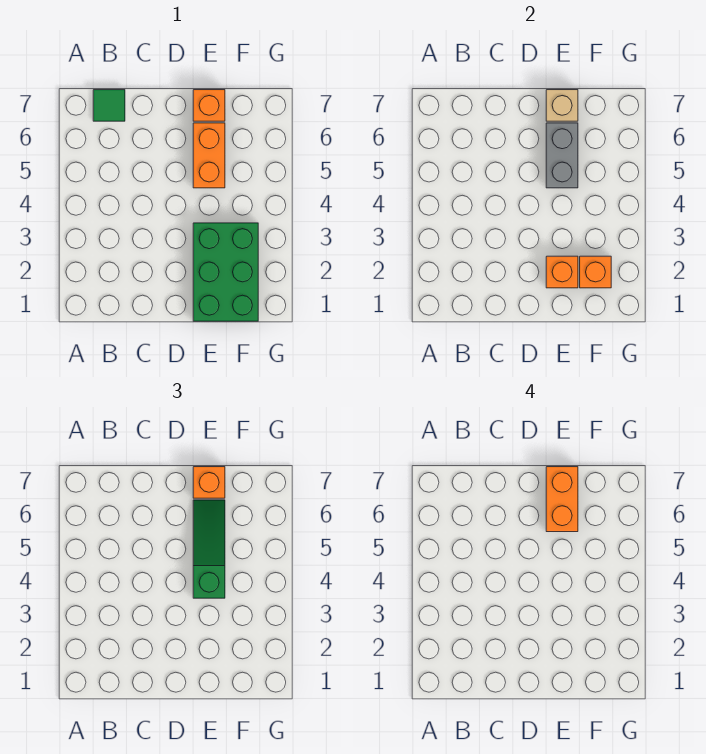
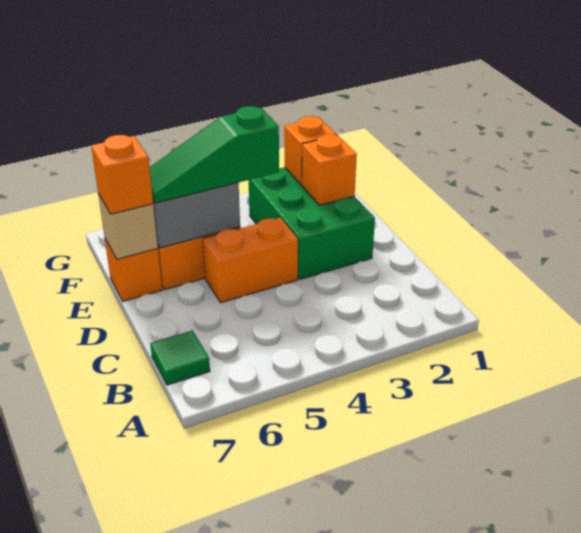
green 2x3 brick [193,223,258,321] -> green 2x3 brick turned to [248,167,375,279]
orange 1x2 brick [546,467,578,532] -> orange 1x2 brick moved to [203,218,298,303]

